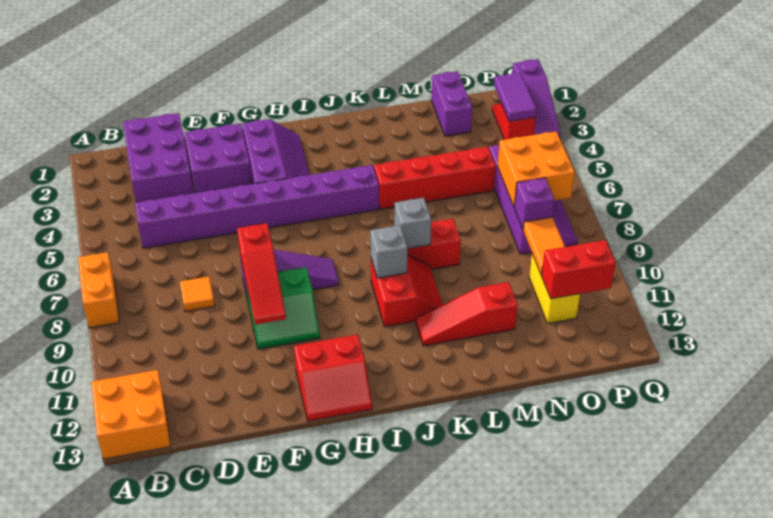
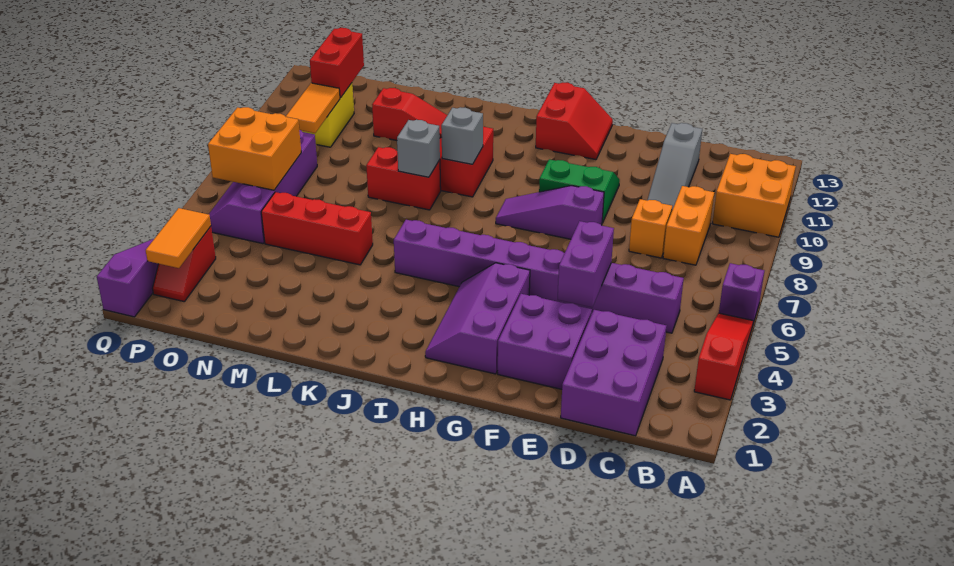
orange 1x2 brick [78,252,120,328] -> orange 1x2 brick moved to [663,186,714,265]
orange 2x2 brick [91,370,171,459] -> orange 2x2 brick moved to [712,154,796,237]
orange 1x1 tile [180,276,215,311] -> orange 1x1 brick [629,199,672,258]
none -> grey 1x3 slope [648,123,702,210]
red 1x3 slope [237,223,286,325] -> red 1x3 slope moved to [694,313,753,400]
red 2x2 slope [294,334,372,421] -> red 2x2 slope turned to [536,83,613,160]
red 1x4 brick [374,147,496,209] -> red 1x3 brick [261,192,373,265]
purple 1x2 brick [431,71,472,136] -> purple 1x2 brick moved to [558,221,614,307]
purple 1x1 brick [514,178,554,229] -> purple 1x1 brick moved to [719,263,764,323]
red 1x2 brick [541,240,616,299] -> red 1x2 brick turned to [310,28,364,98]
purple 1x2 tile [494,73,537,121] -> orange 1x2 tile [146,208,211,268]

